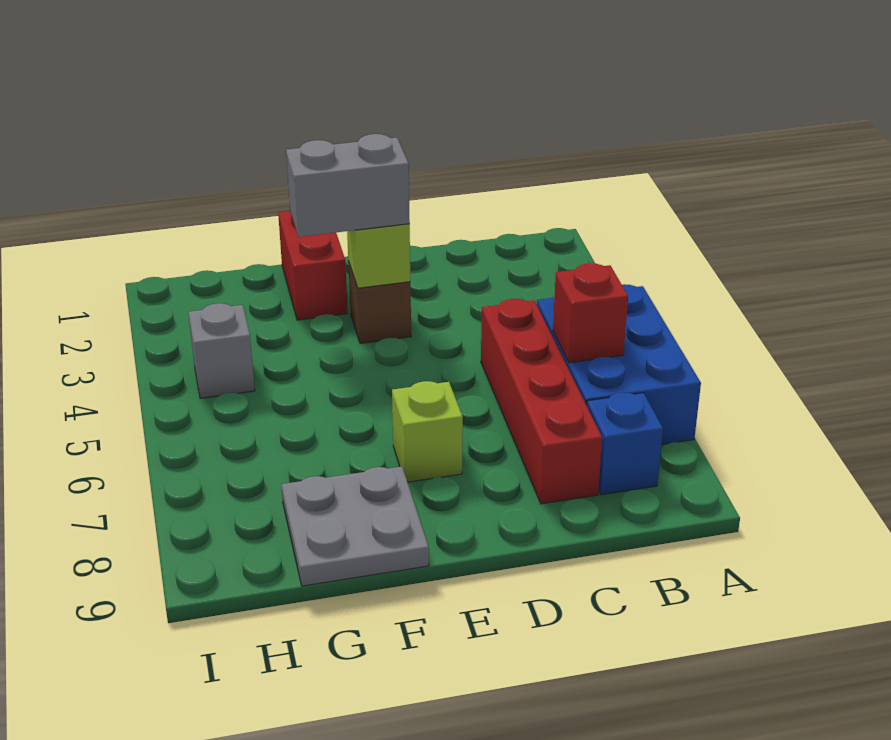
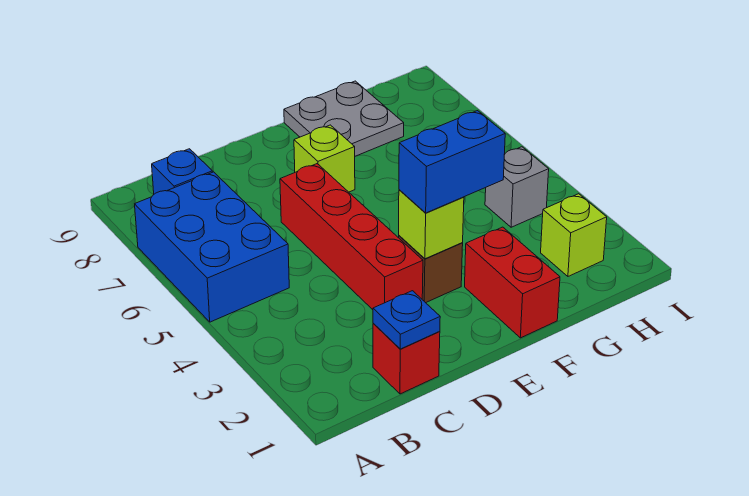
red 1x1 brick [553,263,628,363] -> red 1x1 brick moved to [373,324,440,394]
none -> blue 1x1 plate [373,291,440,349]
red 1x4 brick [481,299,602,504] -> red 1x4 brick moved to [280,164,423,310]
grey 1x2 brick [286,134,410,237] -> blue 1x2 brick [399,111,505,213]
none -> lime 1x1 brick [541,194,607,276]

